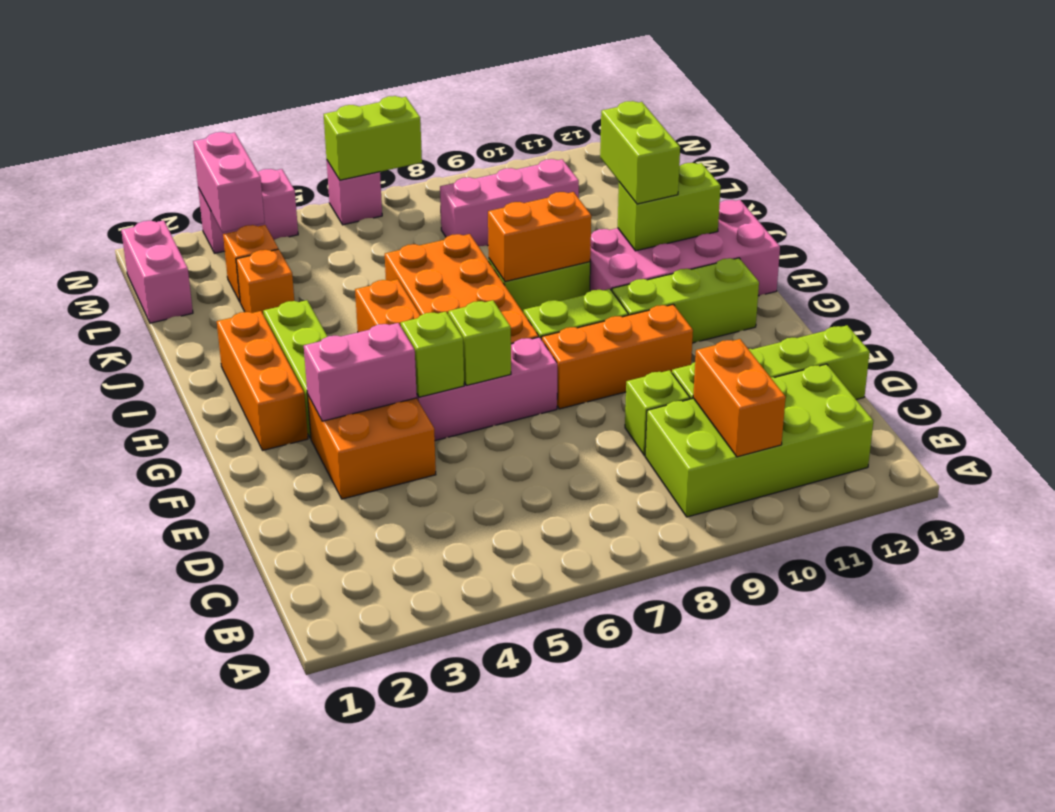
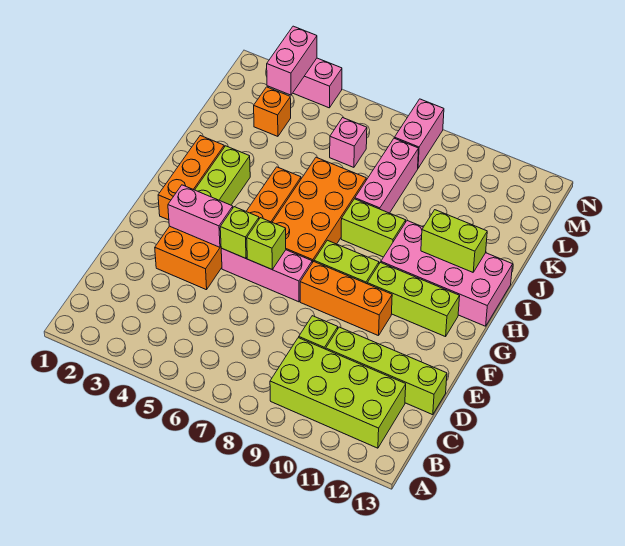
orange 1x2 brick [693,339,786,457] -> none
orange 1x2 brick [488,192,591,282] -> none
lime 1x2 brick [600,101,680,204] -> none
orange 1x1 brick [236,249,294,315] -> none
pink 1x2 brick [121,220,193,323] -> pink 1x2 brick moved to [395,99,444,168]
pink 1x3 brick [440,159,579,246] -> pink 1x3 brick turned to [355,138,419,213]
pink 1x1 brick [327,161,382,225] -> pink 1x1 brick moved to [330,118,367,167]
lime 1x2 brick [324,96,422,180] -> none

